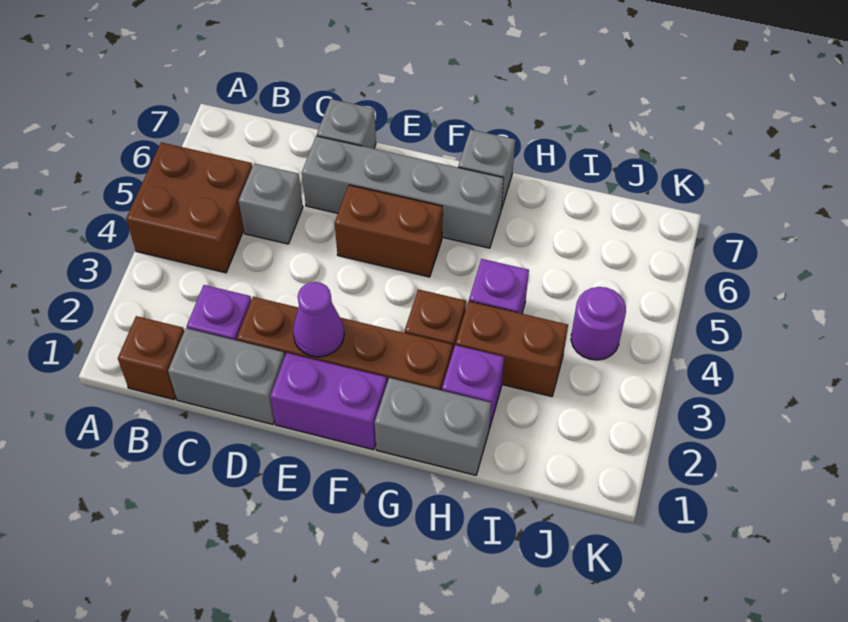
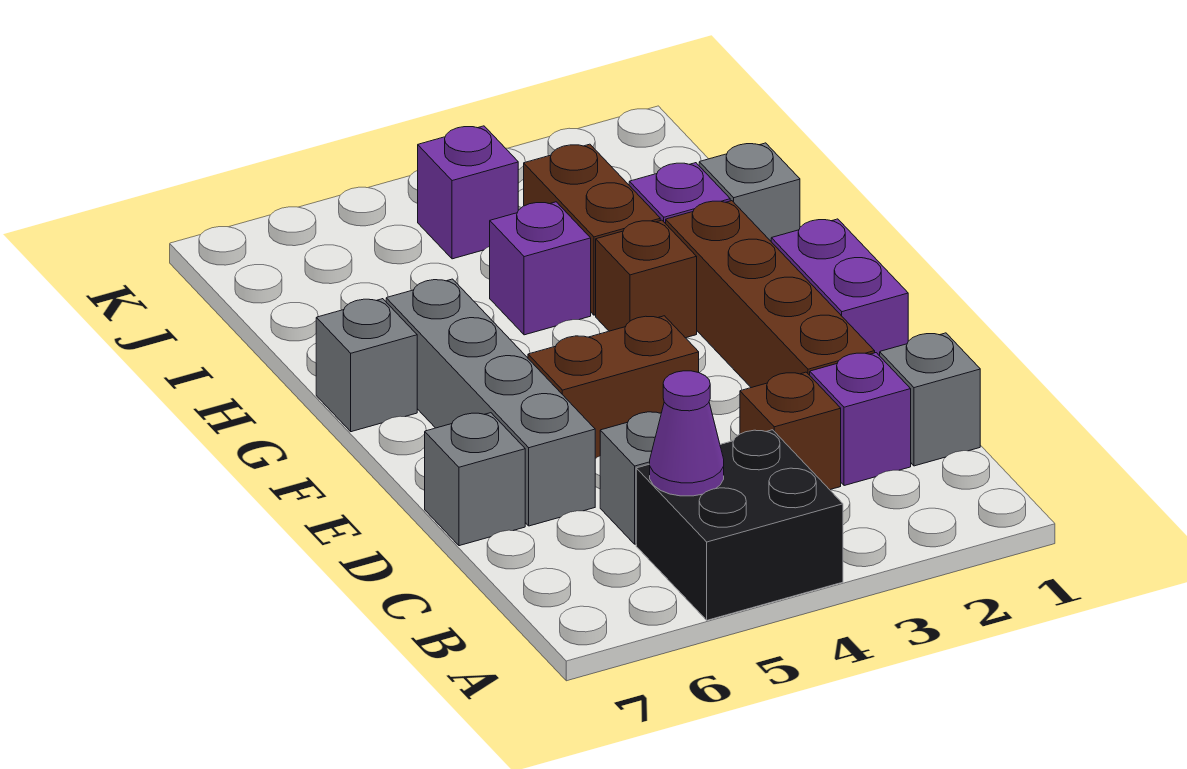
brown 2x2 brick [126,142,252,273] -> black 2x2 brick [636,430,843,620]
brown 1x1 brick [118,316,184,399] -> brown 1x1 brick moved to [740,372,841,490]
grey 1x2 brick [168,328,285,424] -> grey 1x1 brick [880,333,980,466]
purple 1x1 cone [293,282,344,357] -> purple 1x1 cone moved to [650,371,724,496]
brown 1x2 brick [335,185,443,277] -> brown 1x2 brick turned to [528,316,699,459]
grey 1x2 brick [375,378,491,475] -> grey 1x1 brick [699,143,800,241]
purple 1x1 round brick [571,287,626,360] -> purple 1x1 brick [418,126,518,259]

